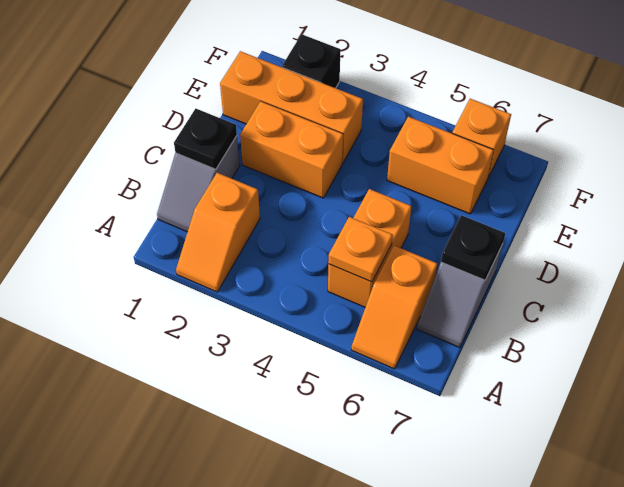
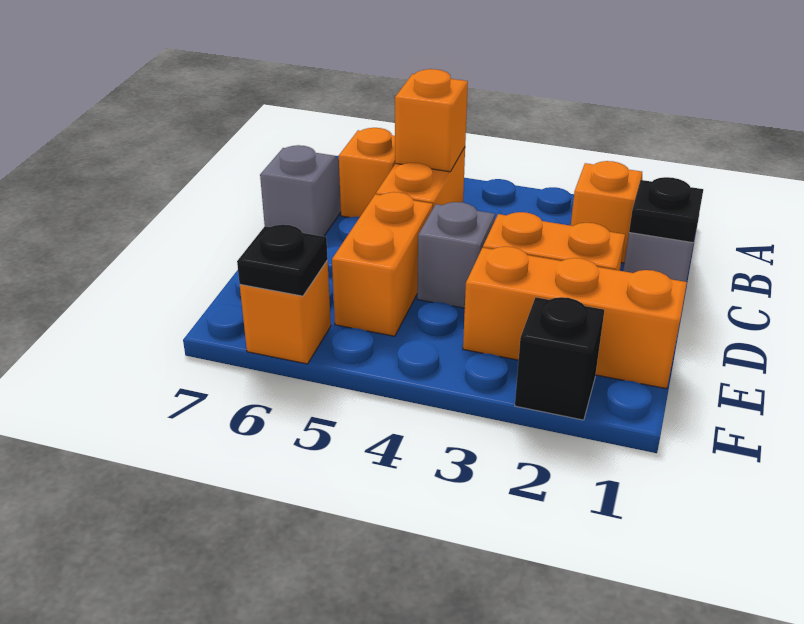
orange 1x1 plate [328,217,393,282] -> orange 1x1 brick [395,69,468,172]
black 1x1 plate [441,215,505,280] -> black 1x1 plate moved to [237,225,328,296]
none -> grey 1x1 brick [417,202,495,308]
orange 1x2 brick [387,117,494,214] -> orange 1x2 brick turned to [332,192,433,336]

